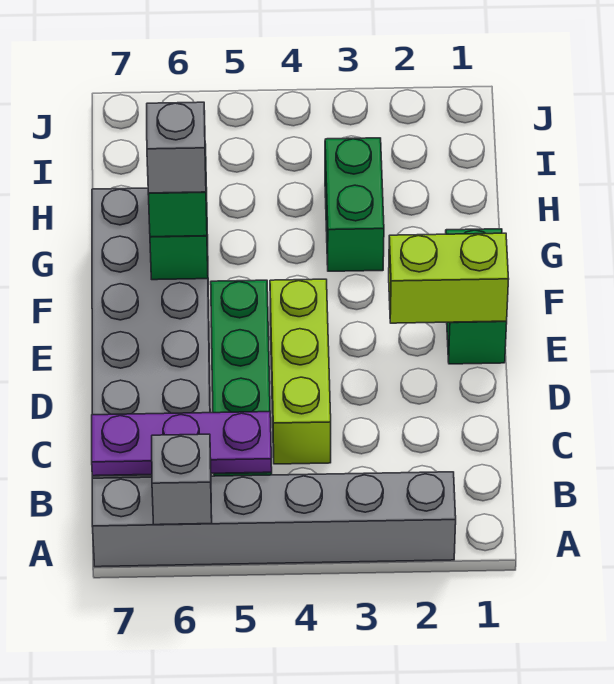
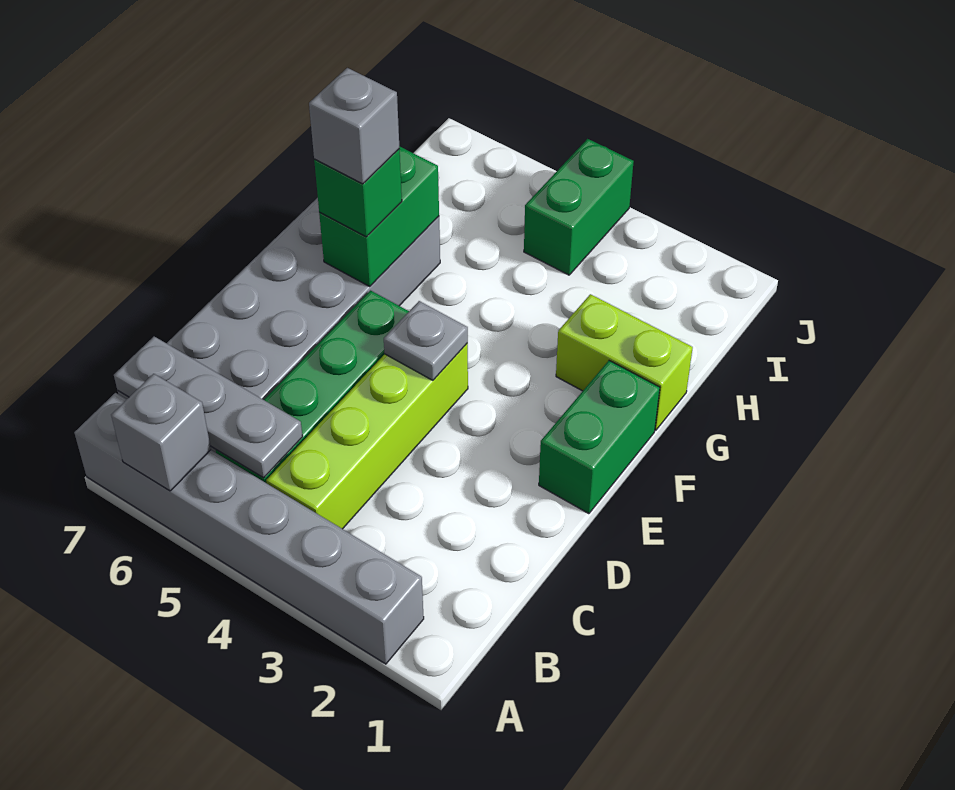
purple 1x3 plate [92,412,272,476] -> grey 1x3 plate [114,337,303,478]
lime 1x3 brick [270,279,331,464] -> lime 1x4 brick [266,343,468,529]
lime 1x2 brick [389,233,509,323] -> lime 1x2 brick moved to [556,294,693,430]
none -> grey 1x1 plate [384,301,468,380]
green 1x2 brick [325,138,384,271] -> green 1x2 brick moved to [524,139,634,275]

